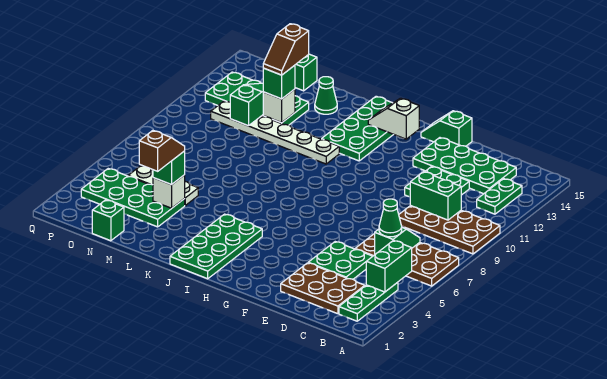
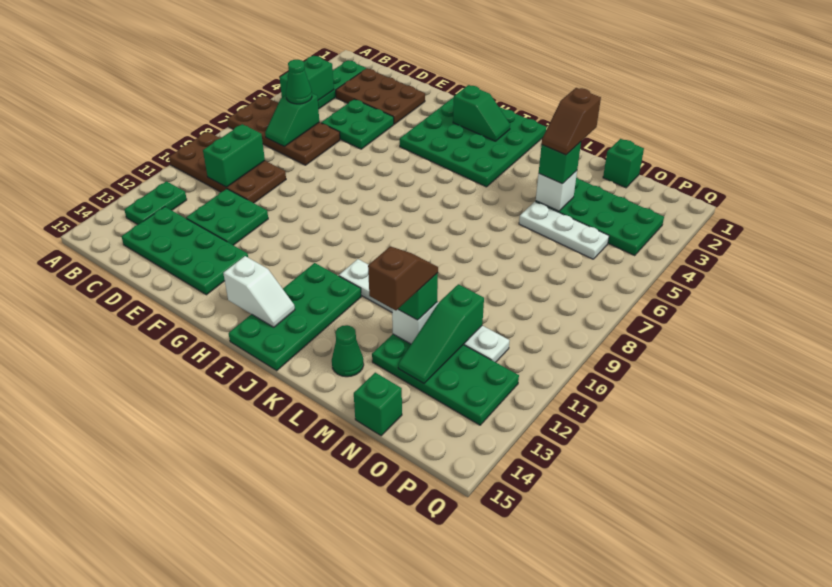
green 1x2 brick [410,172,461,220] -> green 1x2 brick turned to [203,124,265,187]
green 1x2 slope [421,111,472,146] -> green 1x2 slope moved to [453,85,510,141]
green 2x4 plate [170,214,262,279] -> green 4x4 plate [400,97,547,187]

